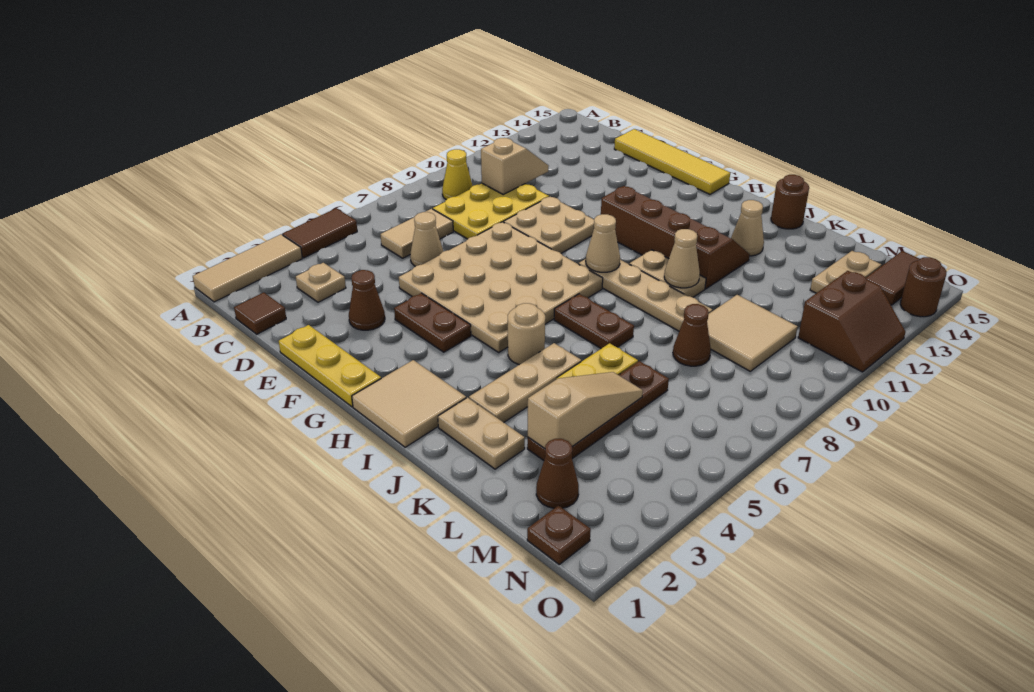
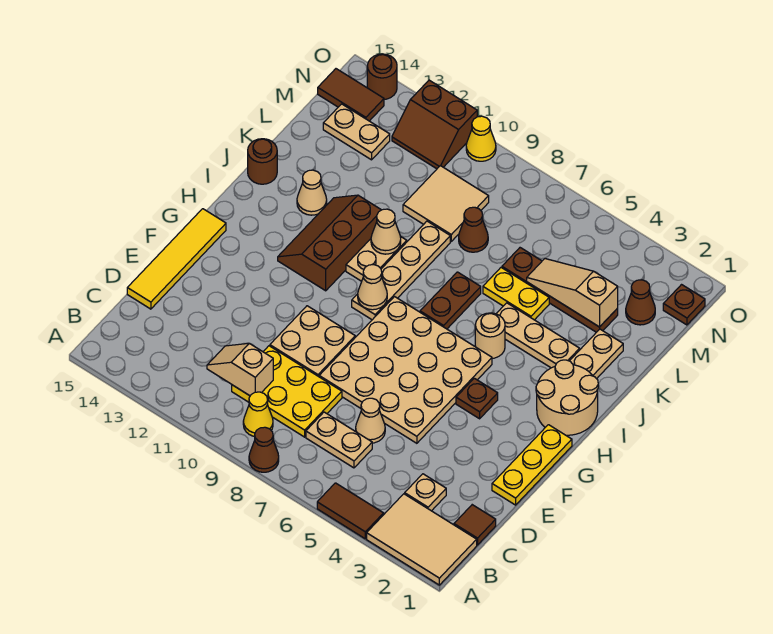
tan 1x3 tile [193,234,302,302] -> tan 2x3 tile [367,494,477,585]
tan 1x2 tile [380,209,453,258] -> tan 1x2 plate [306,412,372,468]
brown 1x1 cone [349,270,385,330] -> brown 1x1 cone moved to [249,427,279,472]
brown 1x2 plate [394,293,471,352] -> brown 1x1 plate [456,378,498,419]
brown 2x4 slope [601,186,750,289] -> brown 2x3 slope [278,195,381,291]
tan 2x2 tile [352,360,466,447] -> tan 2x2 round brick [536,360,598,435]
brown 2x2 slope [798,271,905,372] -> brown 2x2 slope turned to [392,80,477,169]
none -> yellow 1x1 cone [466,116,496,161]

